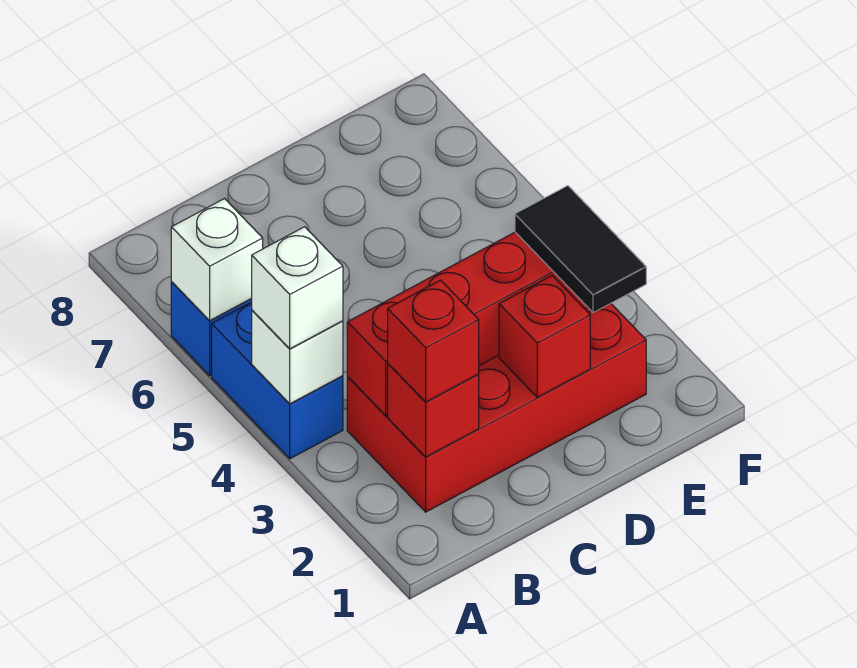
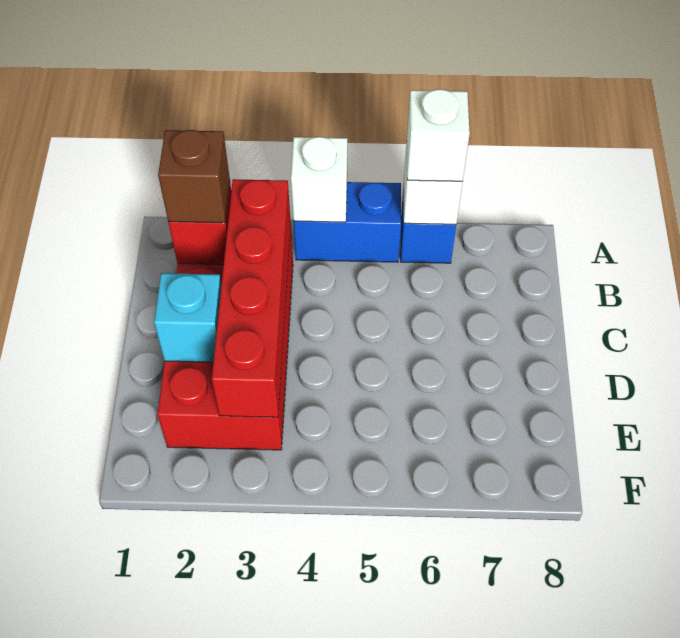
white 1x1 brick [252,227,343,349] -> white 1x1 brick moved to [407,89,470,181]
red 1x1 brick [388,280,479,402] -> brown 1x1 brick [158,130,230,223]
red 1x1 brick [499,275,590,397] -> cyan 1x1 brick [154,273,221,362]
black 1x2 tile [515,186,646,313] -> none

